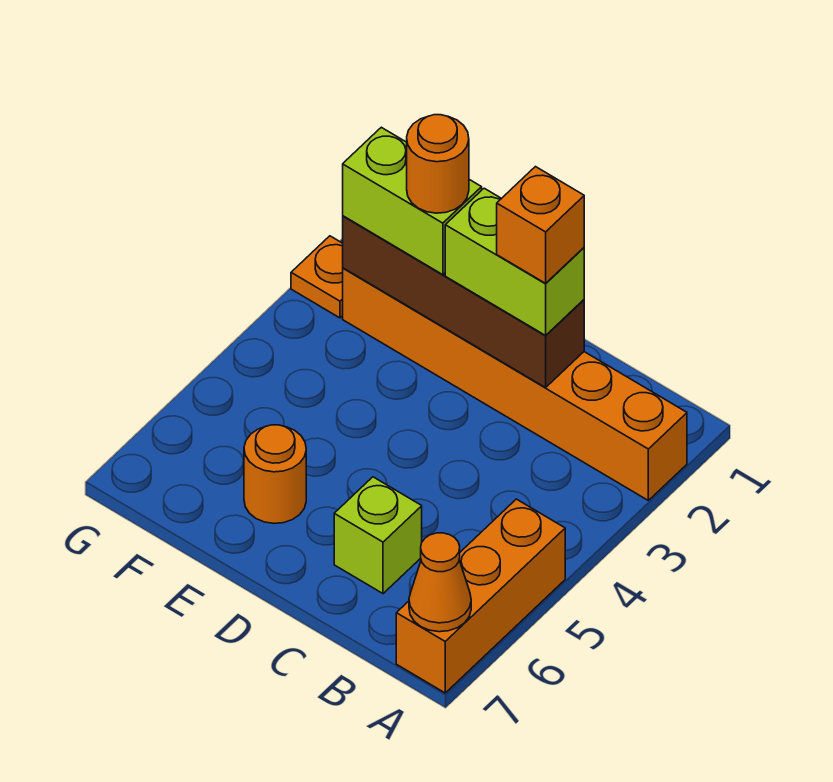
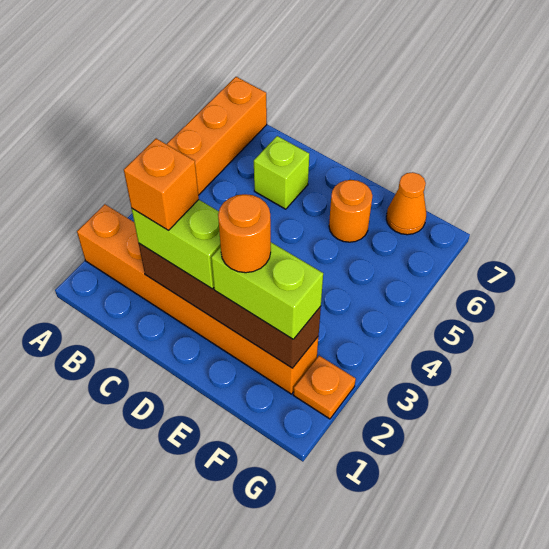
orange 1x1 cone [409,533,471,632] -> orange 1x1 cone moved to [386,172,426,235]

